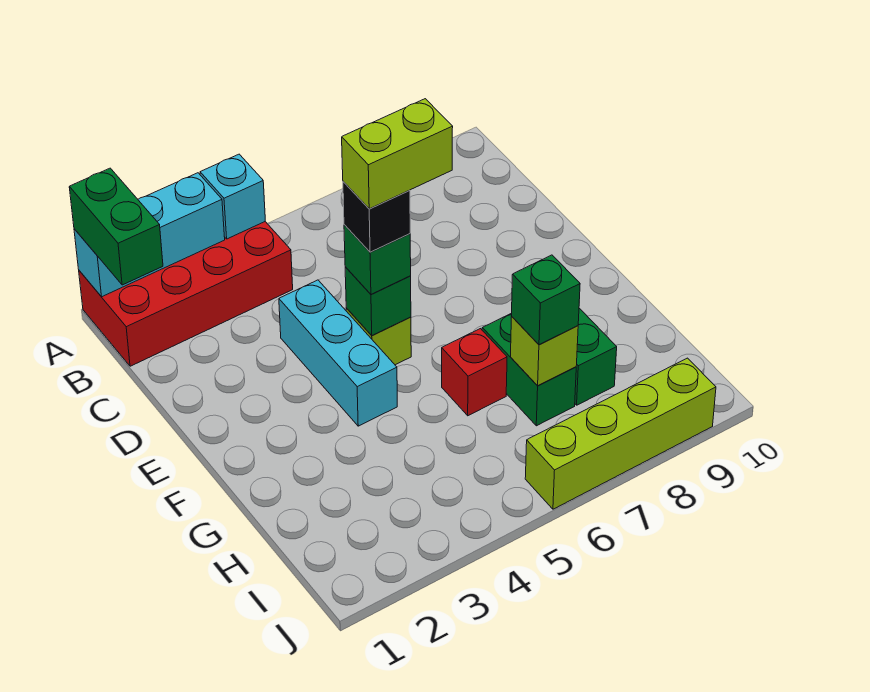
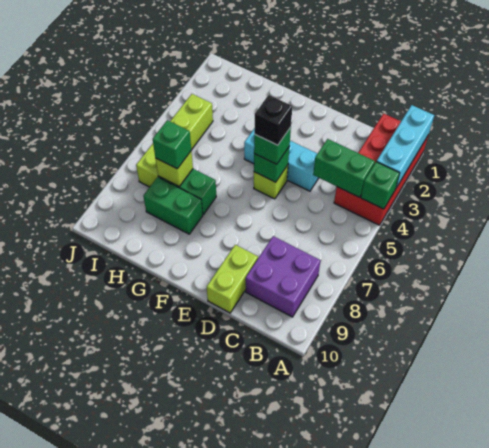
green 1x2 brick [69,168,163,285] -> green 1x2 brick moved to [313,139,375,197]
cyan 1x1 brick [200,154,265,239] -> green 1x1 brick [361,162,400,209]
none -> purple 2x2 brick [246,236,321,317]
lime 1x2 brick [342,99,453,209] -> lime 1x2 brick moved to [207,245,258,313]
red 1x1 brick [442,329,507,416] -> none
lime 1x4 brick [525,358,716,509] -> lime 1x4 brick moved to [136,94,213,187]

